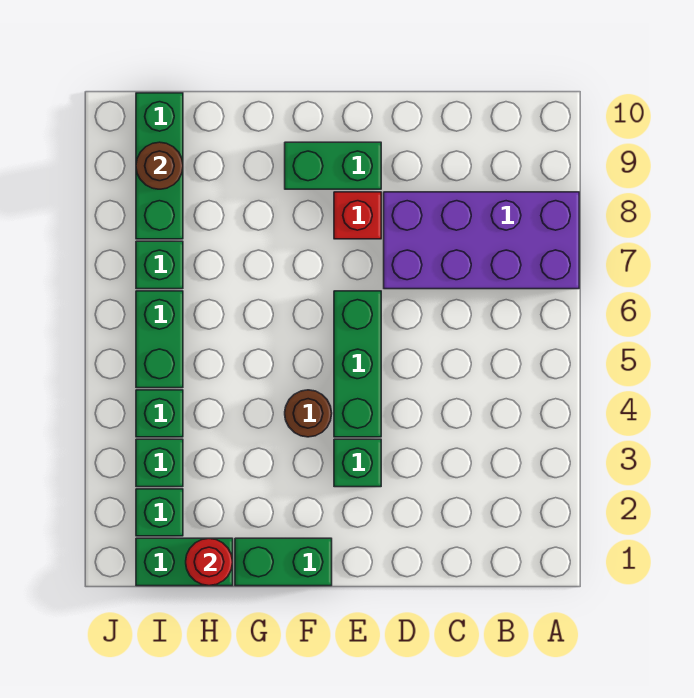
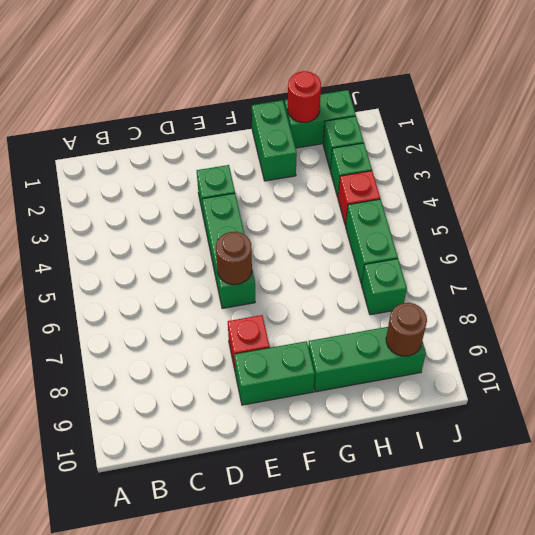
purple 2x4 brick [384,192,579,289] -> none
green 1x2 brick [235,538,332,586] -> green 1x2 brick turned to [252,100,297,181]
brown 1x1 round brick [285,390,332,437] -> brown 1x1 round brick moved to [216,232,252,285]
green 1x1 brick [136,390,183,437] -> red 1x1 brick [338,171,380,226]
green 1x3 brick [136,93,183,239] -> green 1x3 brick turned to [308,327,426,392]

